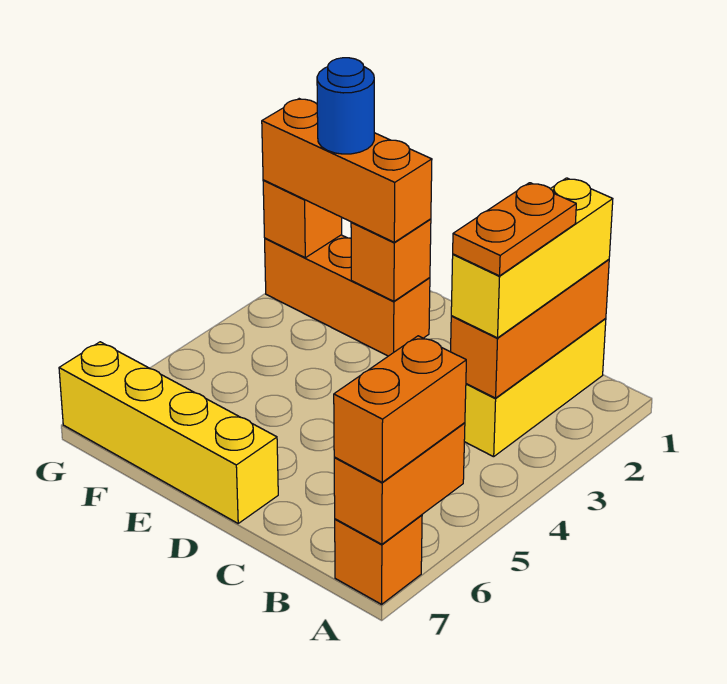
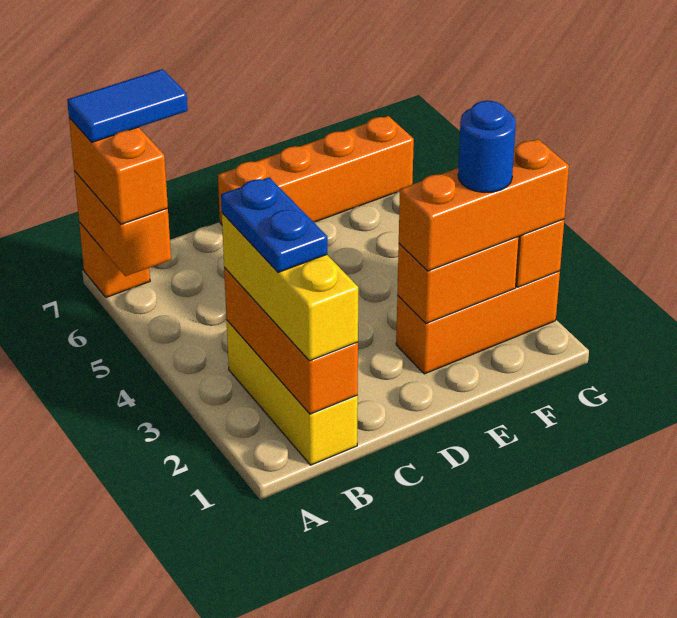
none -> blue 1x2 tile [67,69,188,142]
orange 1x2 plate [453,183,576,276] -> blue 1x2 plate [221,177,327,272]
yellow 1x4 brick [59,342,278,523] -> orange 1x4 brick [218,116,414,225]
orange 1x1 brick [351,219,431,301] -> orange 1x2 brick [397,236,519,323]

